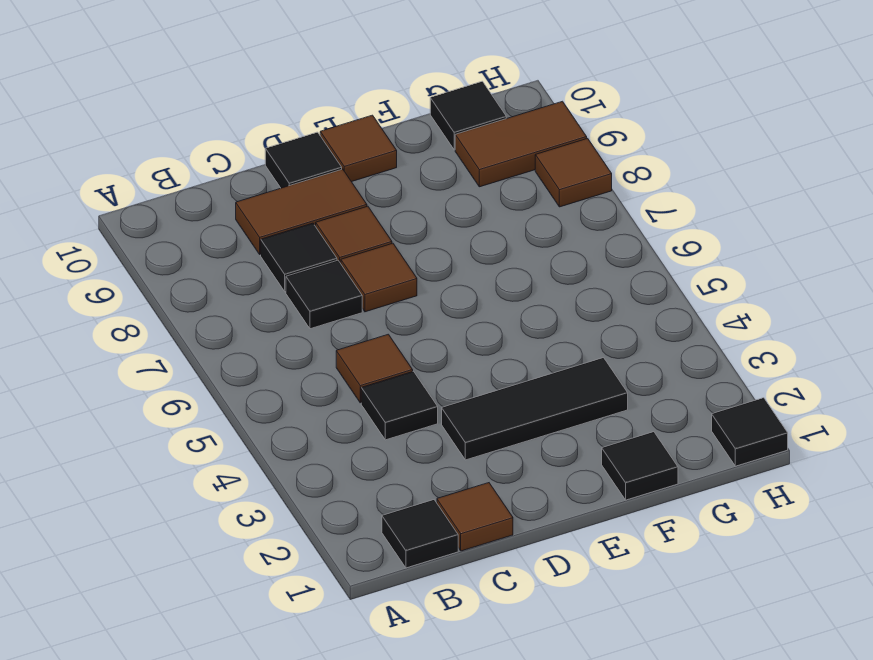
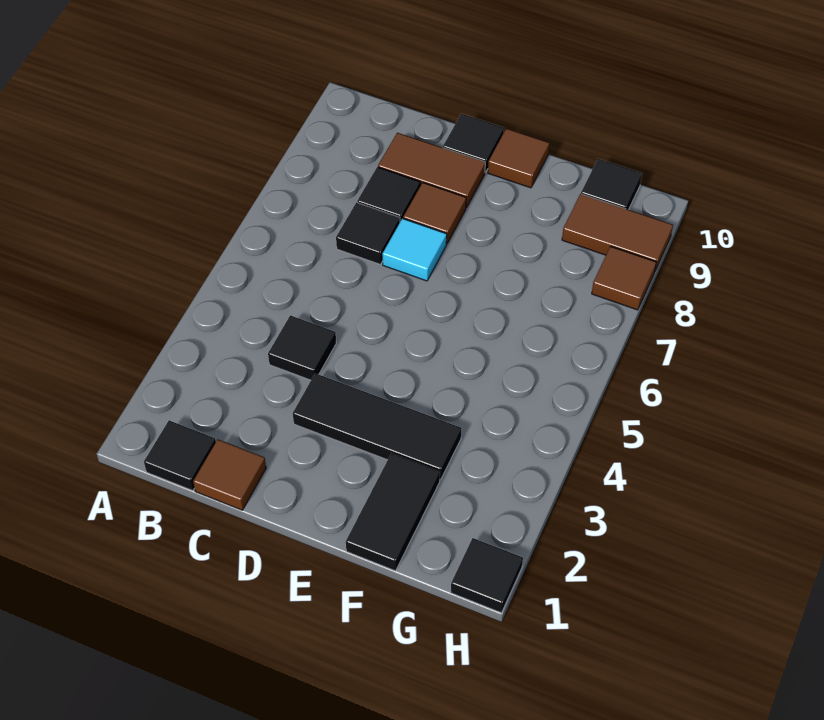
brown 1x1 tile [336,334,413,403] -> none
brown 1x1 tile [341,243,417,312] -> cyan 1x1 tile [382,218,447,281]
black 1x1 tile [602,432,678,500] -> black 1x2 tile [346,453,440,571]

